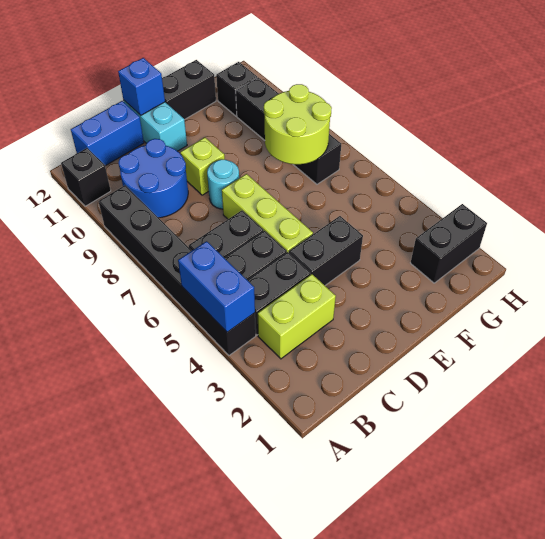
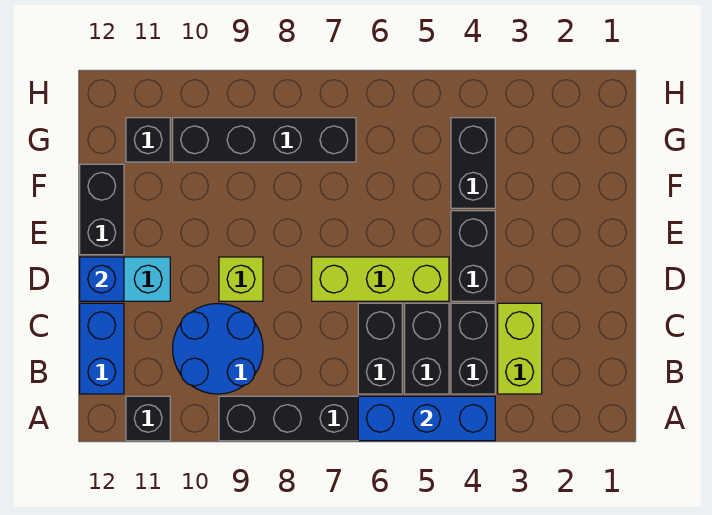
blue 1x2 brick [178,241,255,332] -> blue 1x3 brick [358,396,495,441]
cyan 1x1 round brick [207,160,239,209] -> none
lime 2x2 round brick [264,84,332,164] -> none
black 1x2 brick [411,204,487,283] -> black 1x2 brick moved to [451,118,495,208]

